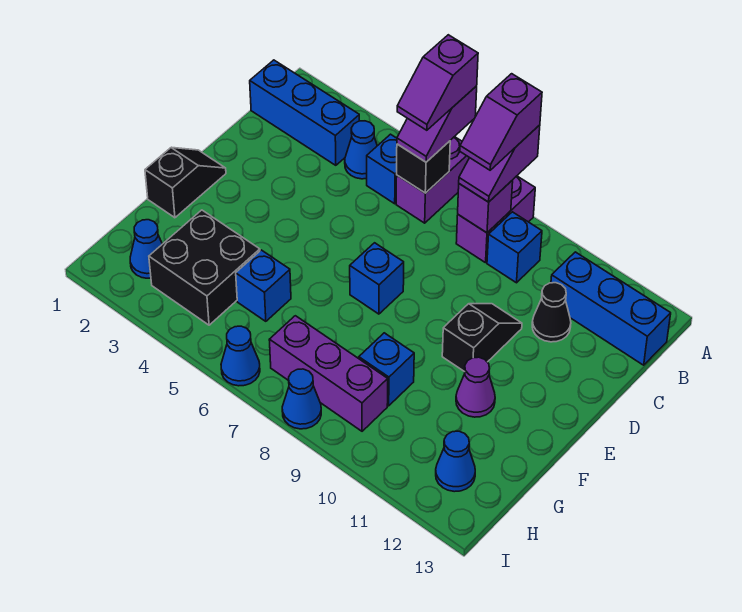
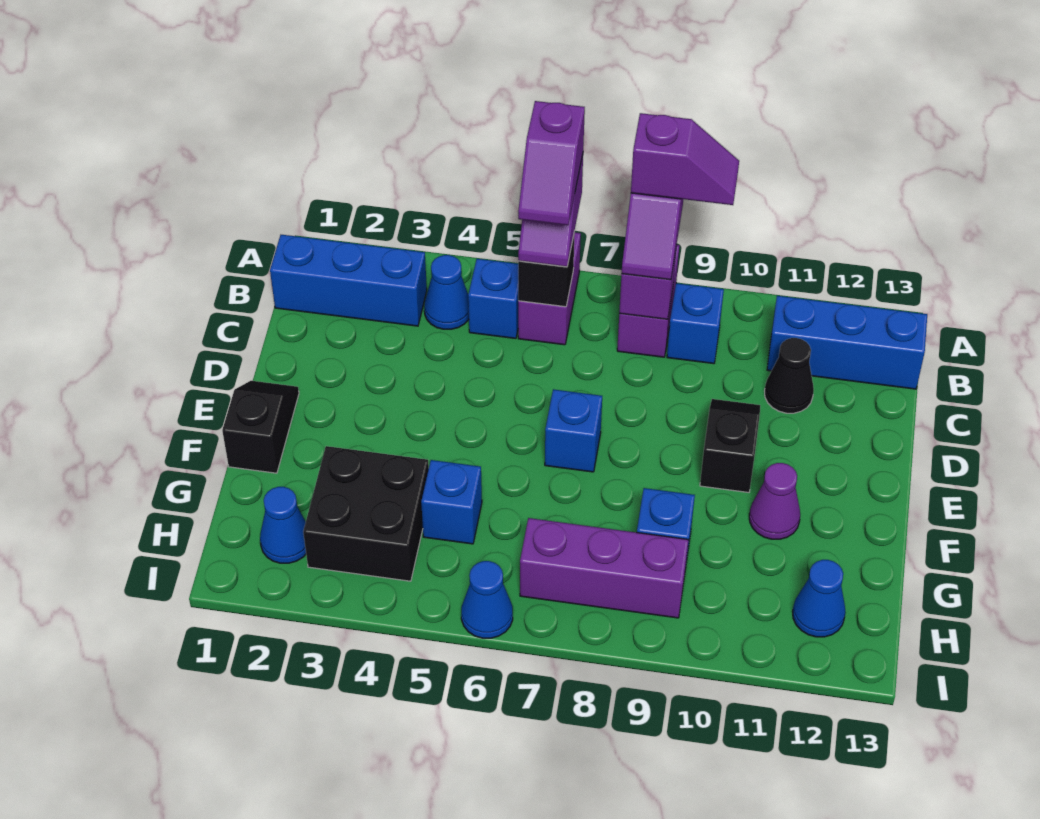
purple 1x2 slope [460,74,542,170] -> purple 1x2 slope turned to [631,113,739,205]
blue 1x1 cone [282,369,321,429] -> none

